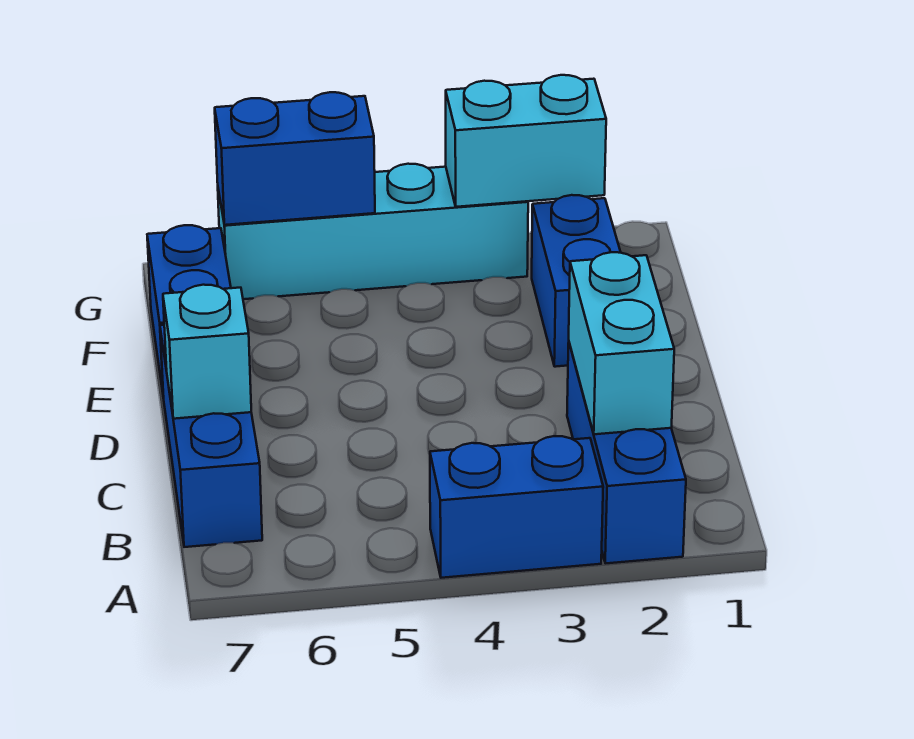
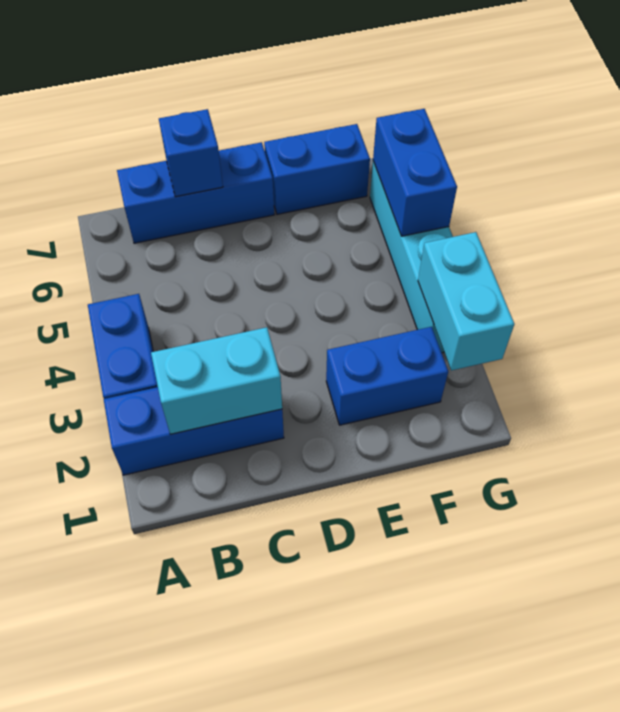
cyan 1x1 brick [163,285,251,419] -> blue 1x1 brick [159,109,223,197]

